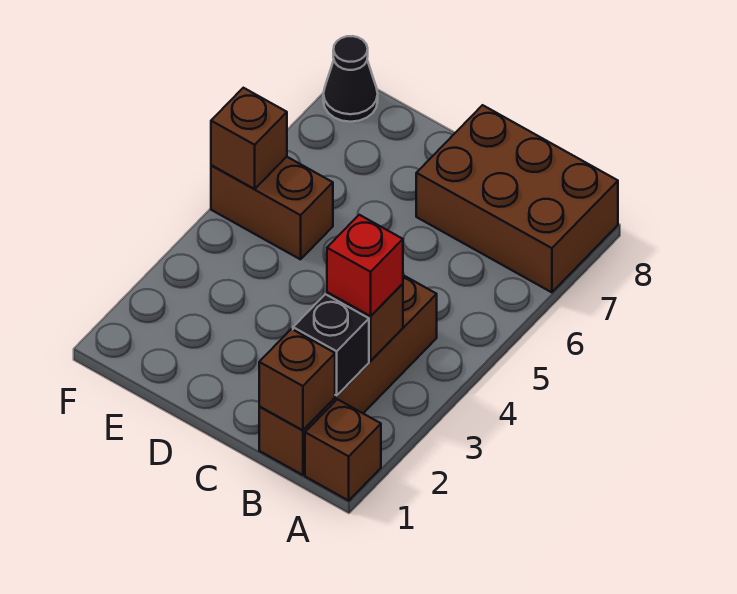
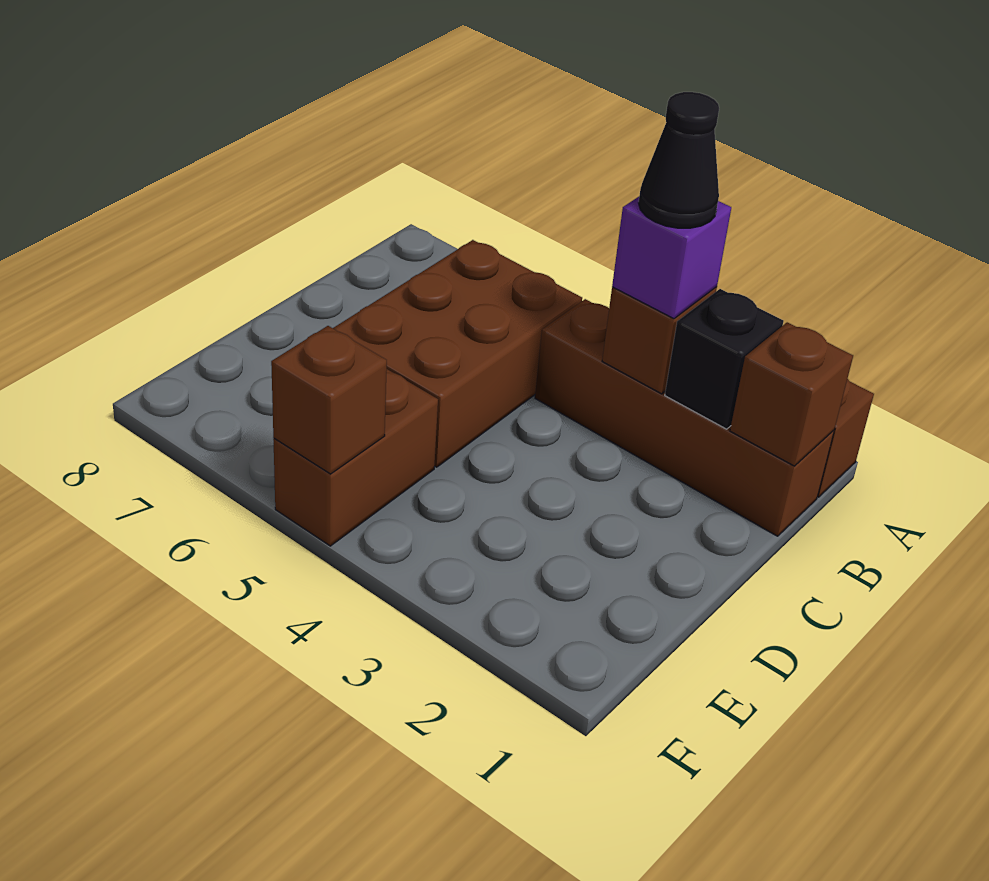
brown 2x3 brick [416,105,618,292] -> brown 2x3 brick moved to [333,240,582,467]
red 1x1 brick [327,215,403,316] -> purple 1x1 brick [612,197,731,319]
black 1x1 cone [323,36,378,122] -> black 1x1 cone moved to [638,92,719,228]

